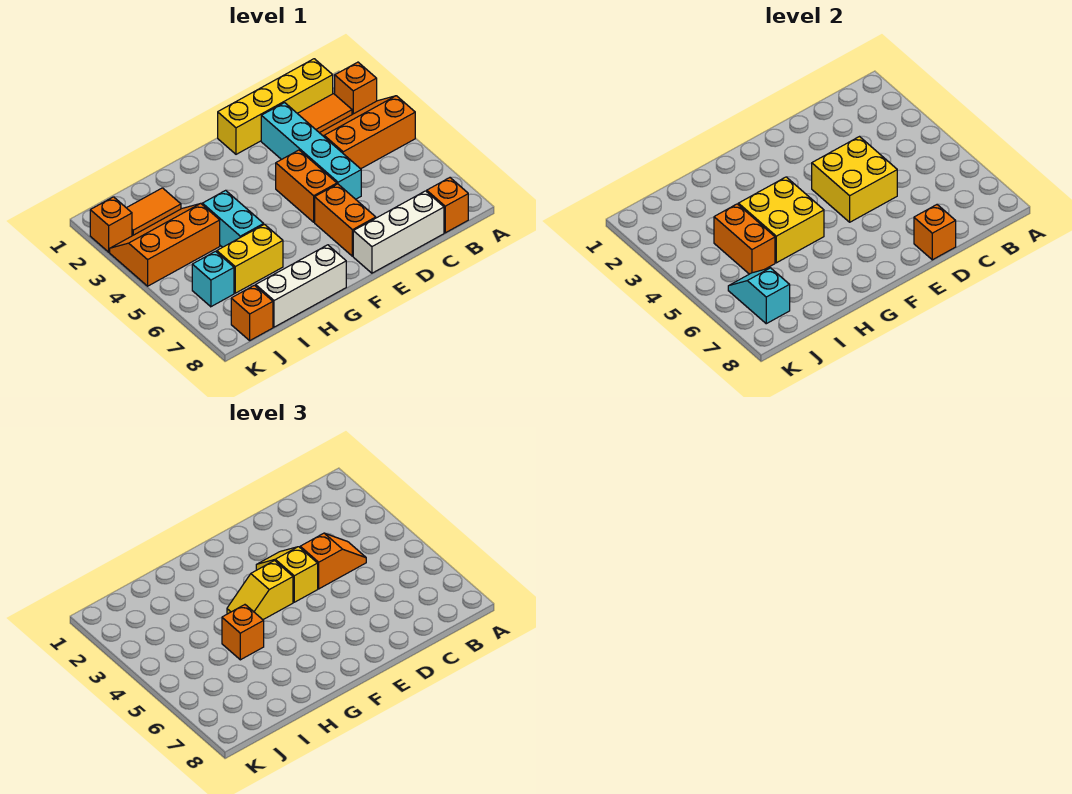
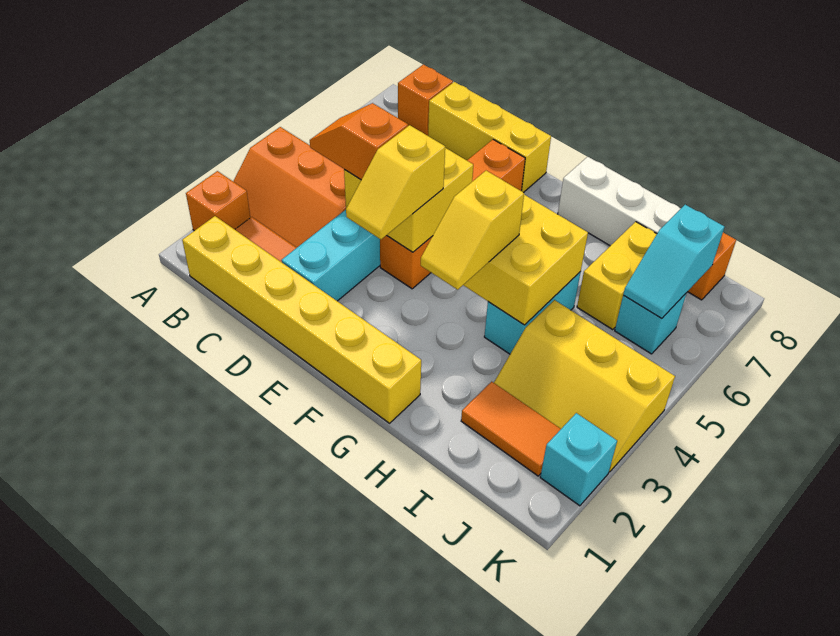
yellow 1x4 brick [218,59,333,154] -> yellow 1x6 brick [182,216,421,423]
white 1x3 brick [353,191,444,273] -> yellow 1x3 brick [428,82,551,193]
orange 1x1 brick [914,205,956,260] -> none
yellow 1x2 slope [227,561,293,620] -> yellow 1x2 slope turned to [421,171,524,290]
orange 1x1 brick [222,605,264,660] -> none
yellow 1x2 brick [217,224,283,293] -> yellow 1x2 brick turned to [577,222,657,330]
orange 2x3 slope [110,203,220,286] -> yellow 2x3 slope [494,300,675,472]
orange 1x2 brick [714,204,775,274] -> none
orange 1x1 brick [90,197,132,252] -> cyan 1x1 brick [540,413,617,506]

